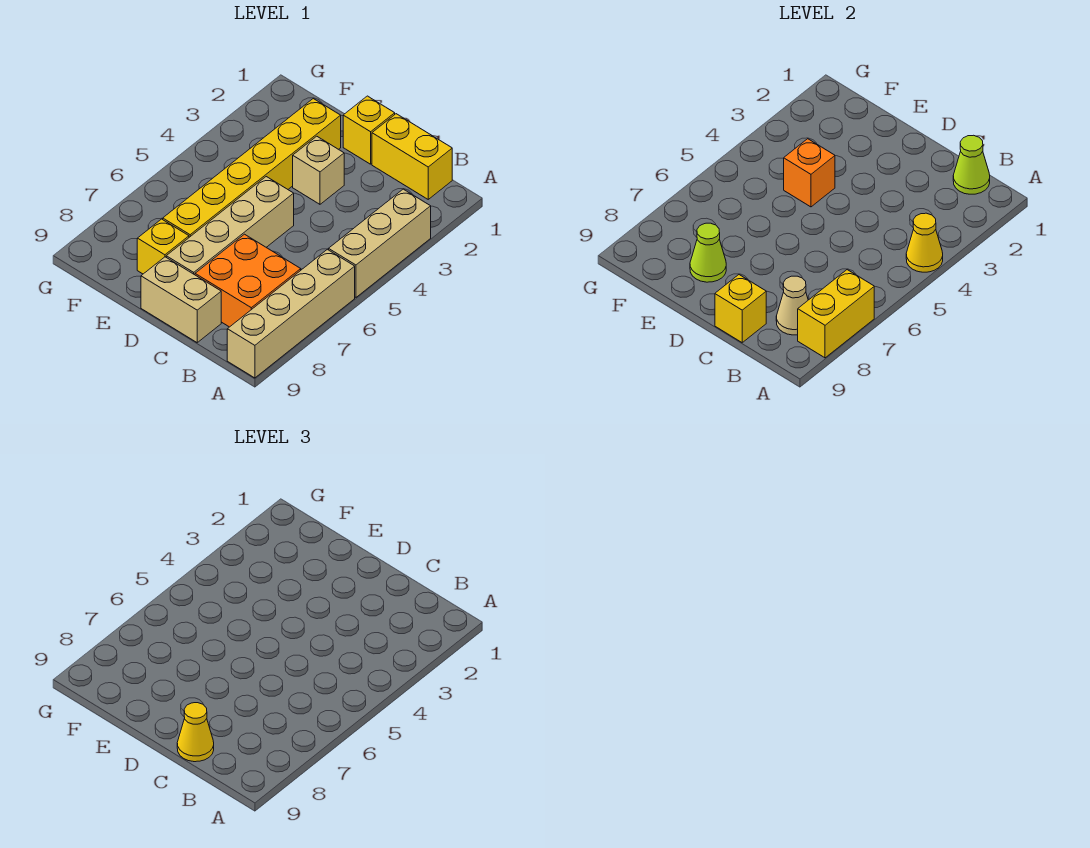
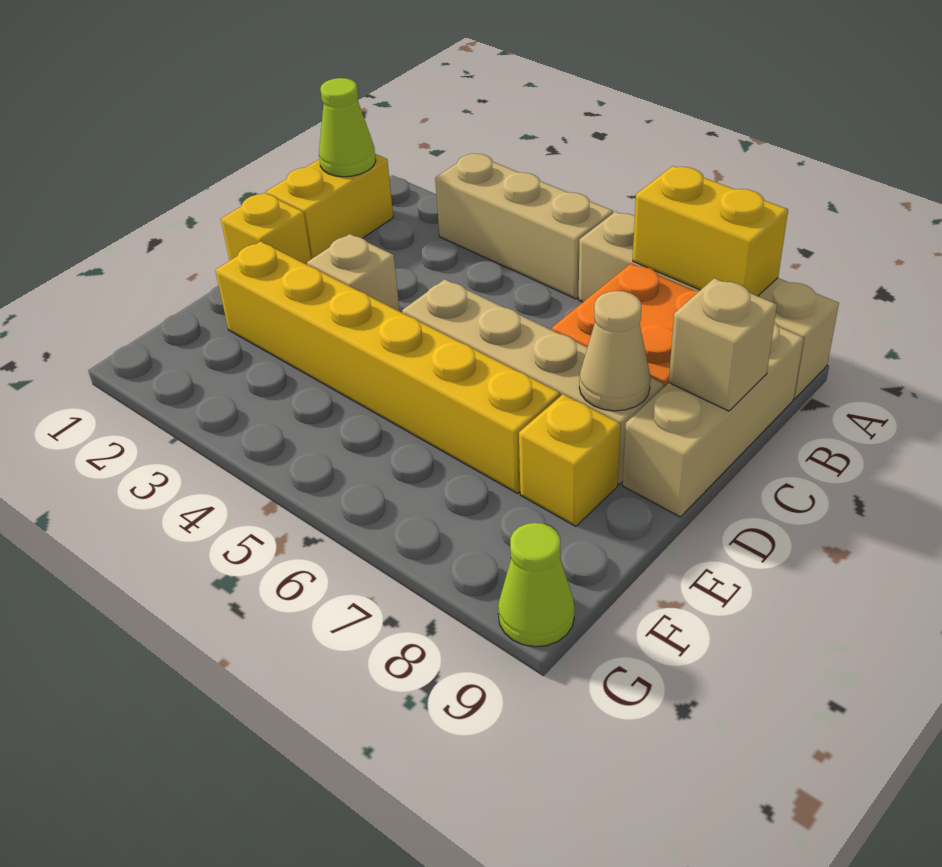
yellow 1x1 cone [906,213,943,272] -> none
tan 1x1 cone [776,276,808,335] -> tan 1x1 cone moved to [579,291,651,411]
tan 1x2 brick [141,257,221,343] -> tan 1x3 brick [622,322,804,517]
yellow 1x1 brick [715,275,766,343] -> tan 1x1 brick [669,278,777,411]
yellow 1x1 cone [177,703,214,762] -> none
orange 1x1 brick [784,139,835,207] -> none
lime 1x1 cone [690,223,726,282] -> lime 1x1 cone moved to [498,523,575,647]

